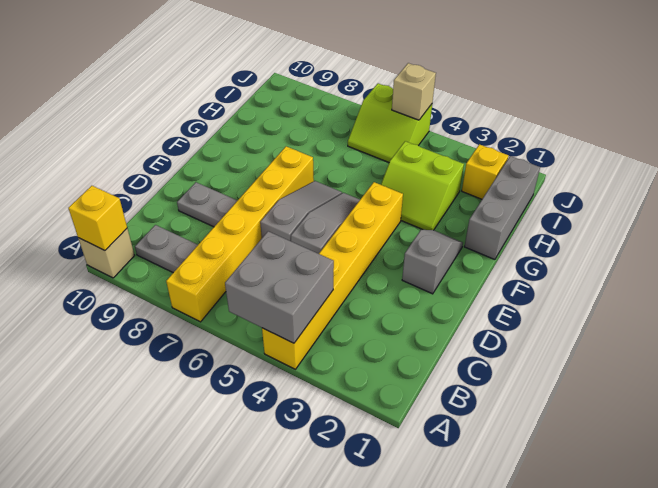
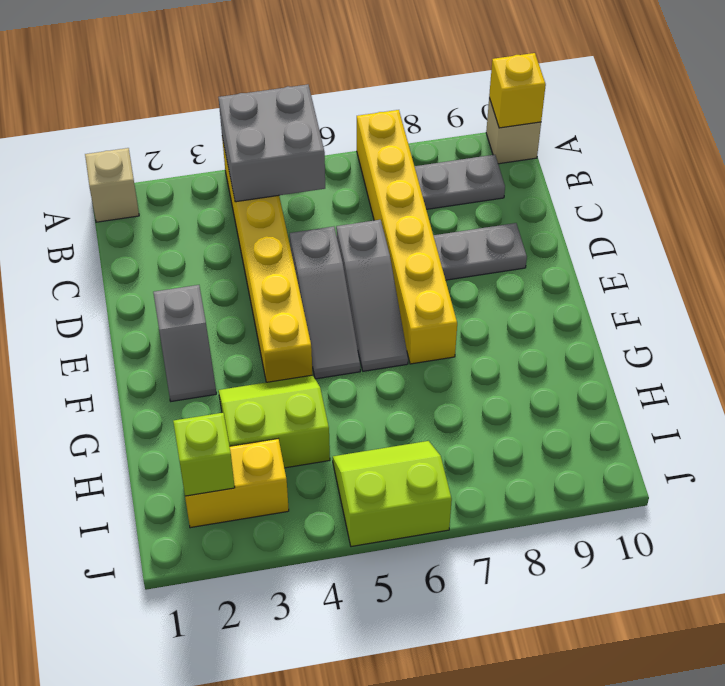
grey 1x3 brick [464,156,540,260] -> none
yellow 1x1 brick [462,144,509,199] -> yellow 1x2 brick [185,439,289,528]
none -> lime 1x1 brick [173,413,235,496]
tan 1x1 brick [392,63,436,120] -> tan 1x1 brick moved to [85,148,139,222]

